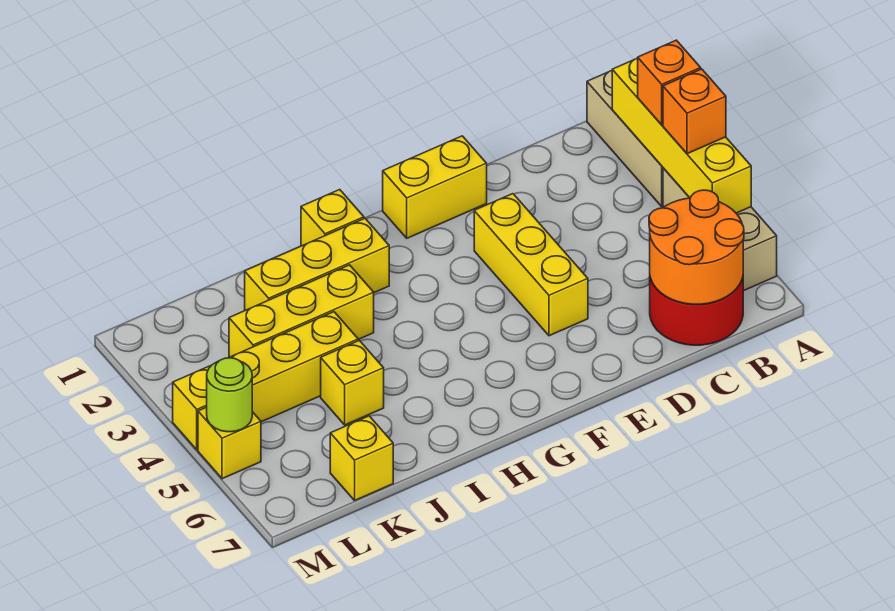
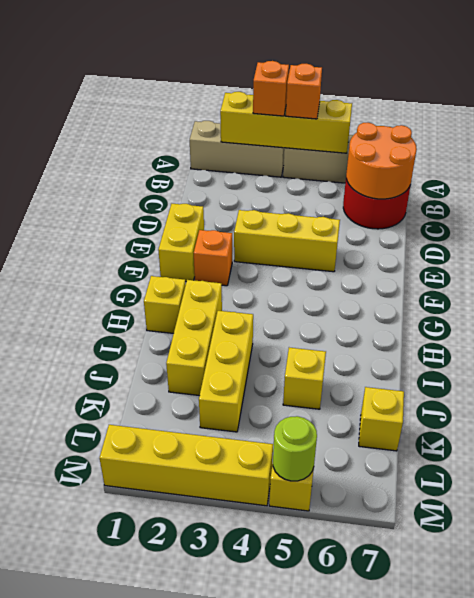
none -> orange 1x1 brick [194,230,232,286]
yellow 1x4 brick [173,312,358,450] -> yellow 1x4 brick turned to [100,425,273,506]

